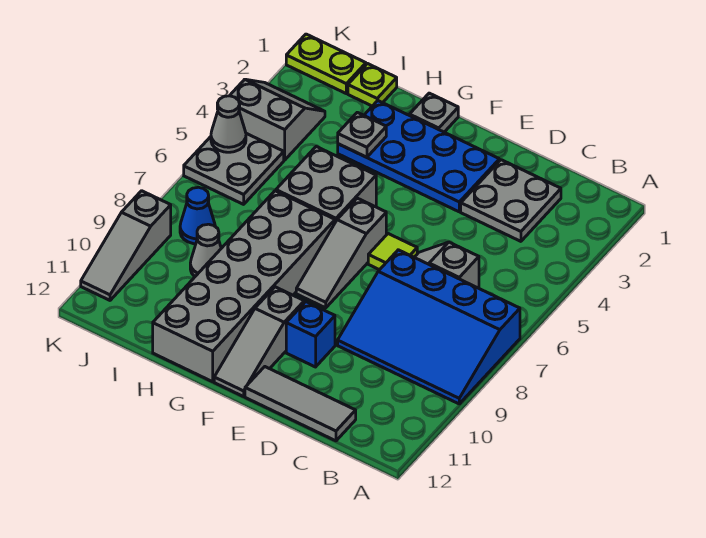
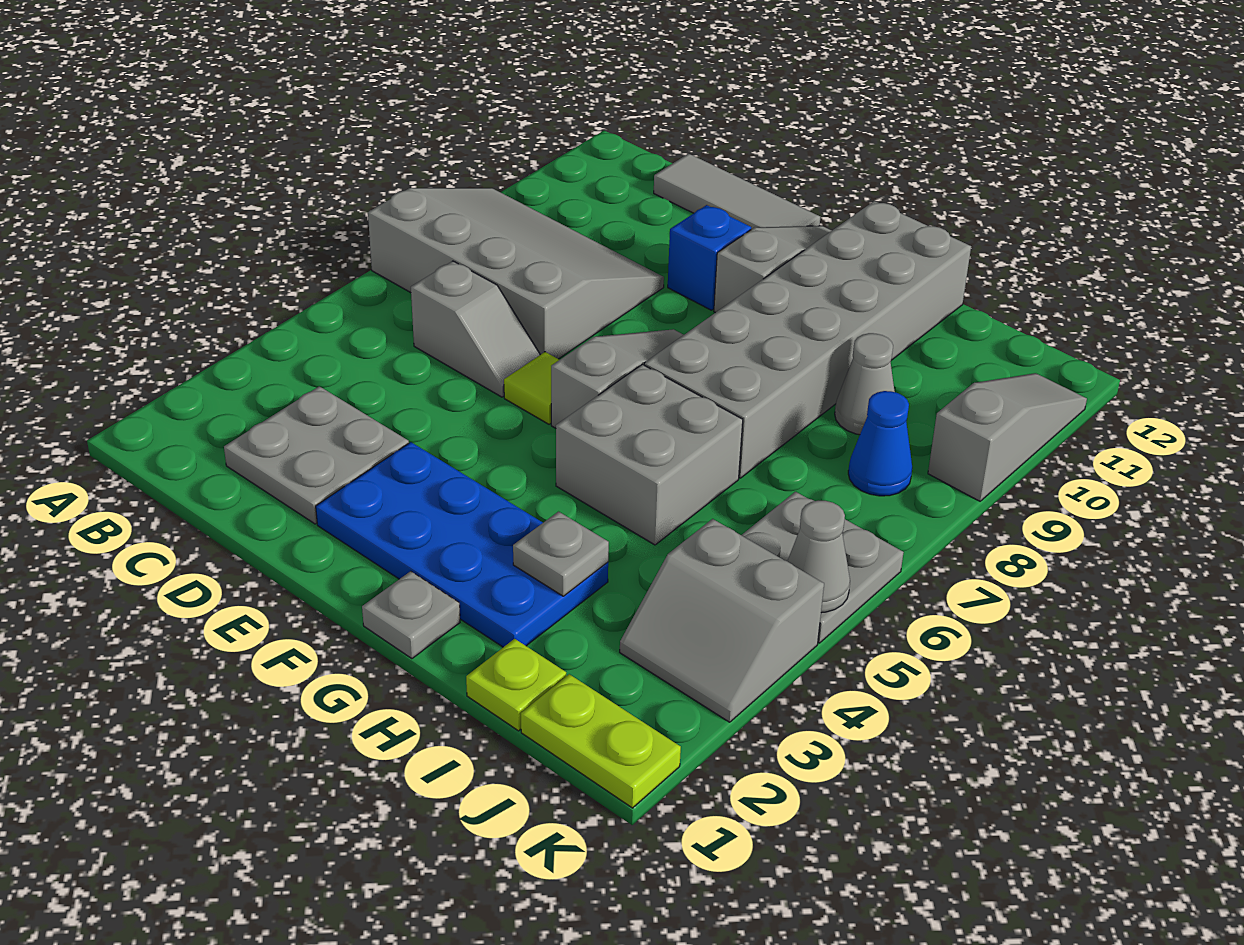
blue 3x4 slope [338,250,520,404] -> grey 3x4 slope [368,188,664,359]

